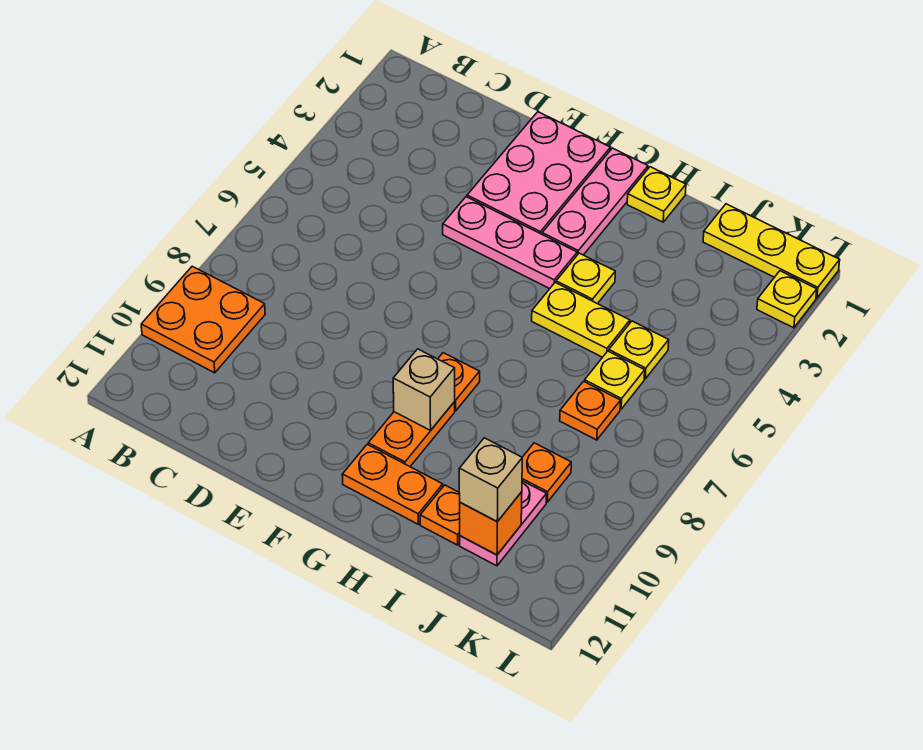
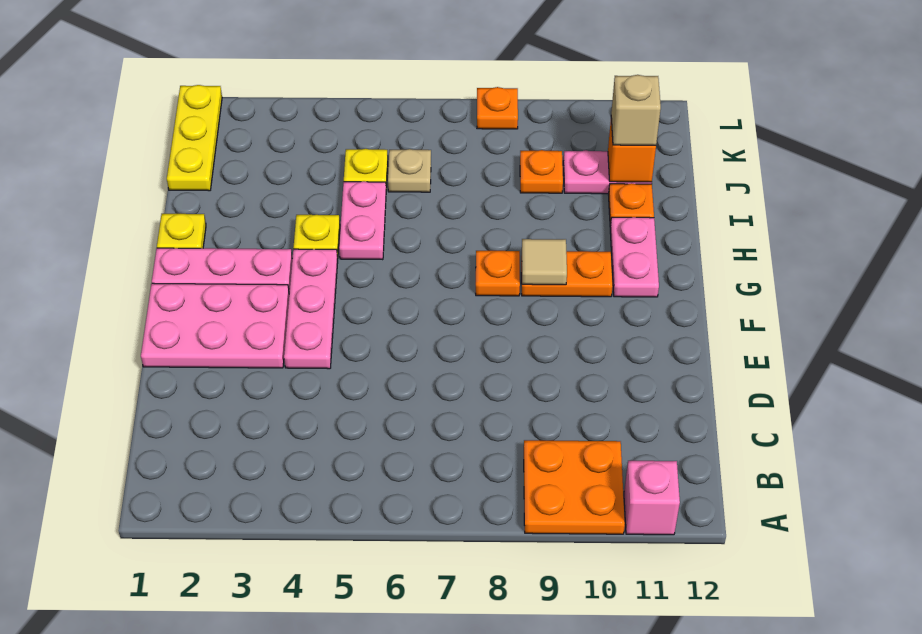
none -> pink 1x1 brick [624,461,680,535]
tan 1x1 brick [393,349,455,430] -> tan 1x1 tile [522,239,567,285]
orange 1x2 plate [342,445,443,524] -> pink 1x2 plate [610,217,659,297]
yellow 1x2 plate [532,283,630,357] -> pink 1x2 plate [339,181,386,260]
yellow 1x1 plate [585,351,645,409] -> tan 1x1 plate [388,149,431,192]
orange 1x1 plate [560,381,620,440] -> orange 1x1 plate moved to [477,87,518,129]
yellow 1x1 plate [757,271,817,328] -> none

